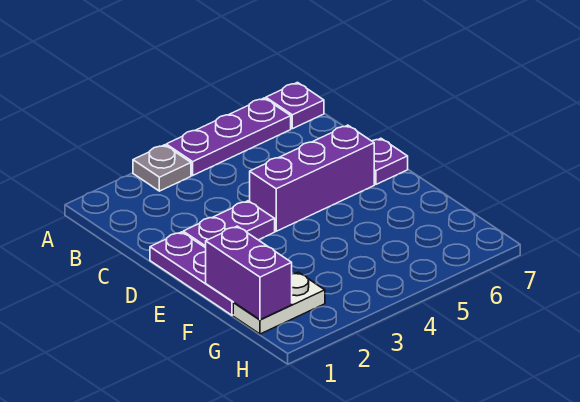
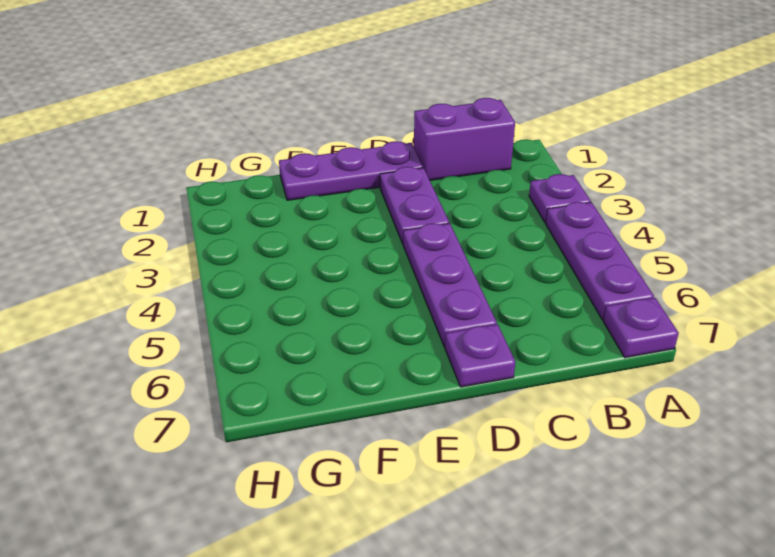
grey 1x1 plate [133,145,191,191] -> purple 1x1 plate [529,174,591,223]
purple 1x3 brick [250,125,374,231] -> purple 1x3 plate [403,223,497,347]
purple 1x2 brick [206,226,292,320] -> purple 1x2 brick moved to [414,98,515,180]
white 1x2 plate [233,272,325,334] -> none

